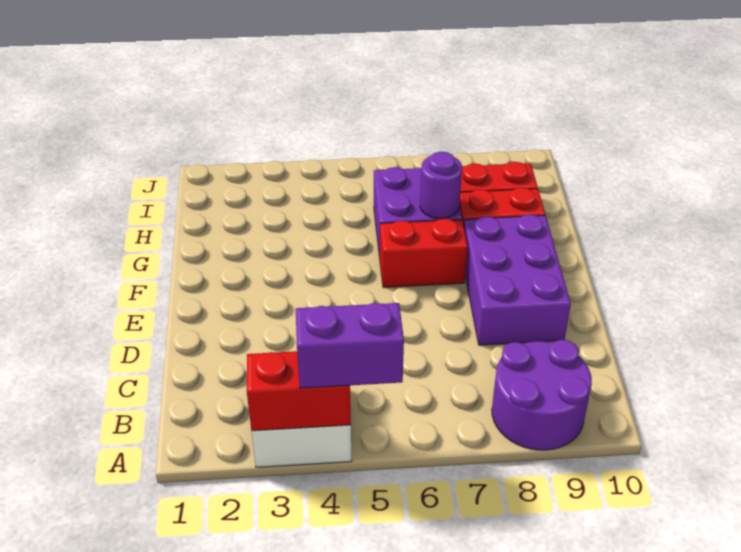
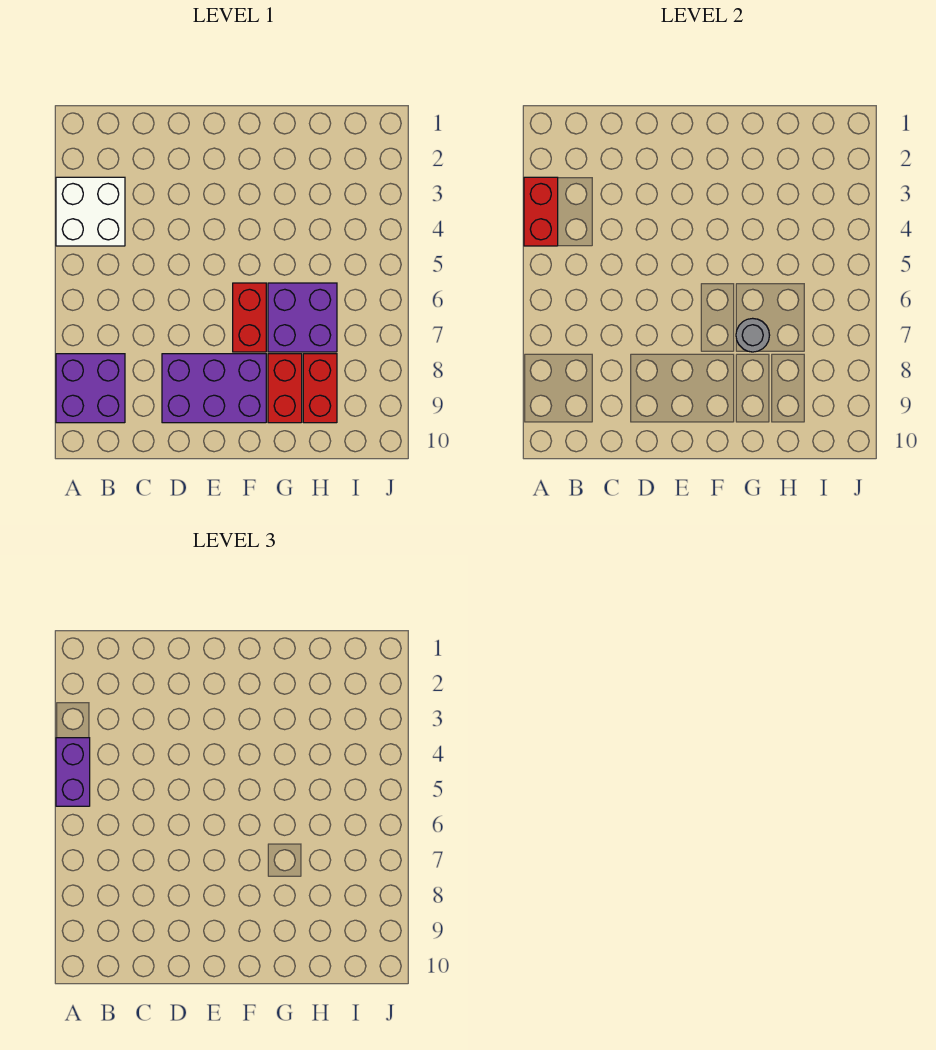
purple 2x2 round brick [492,340,592,450] -> purple 2x2 brick [56,354,125,423]
purple 1x1 round brick [420,152,462,219] -> grey 1x1 round brick [736,318,770,352]

